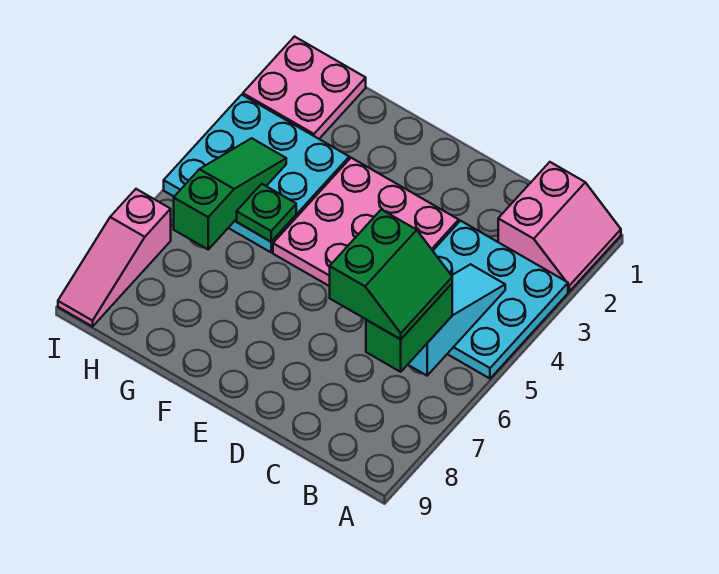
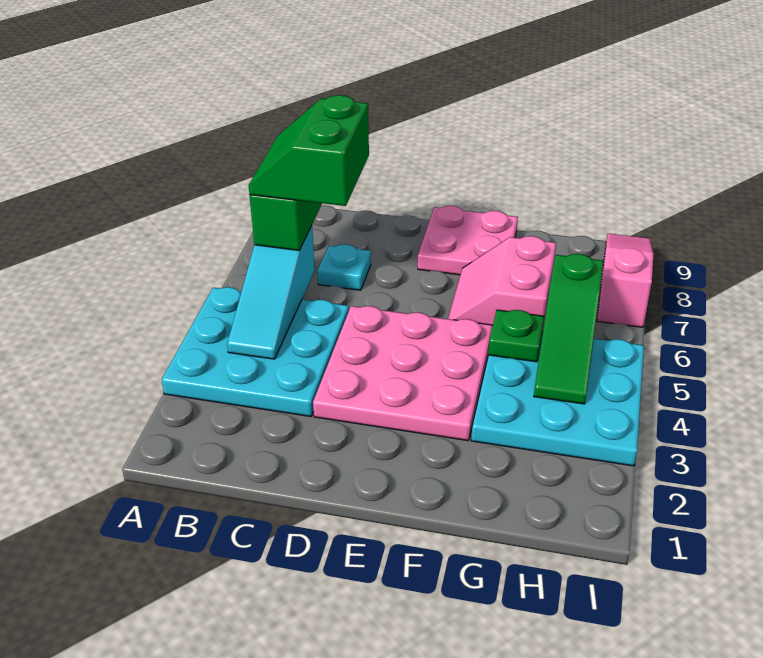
pink 2x2 slope [498,162,621,291] -> pink 2x2 slope moved to [448,236,556,329]
none -> cyan 1x1 plate [318,244,371,290]
pink 2x2 plate [243,37,366,139] -> pink 2x2 plate moved to [418,206,518,275]

